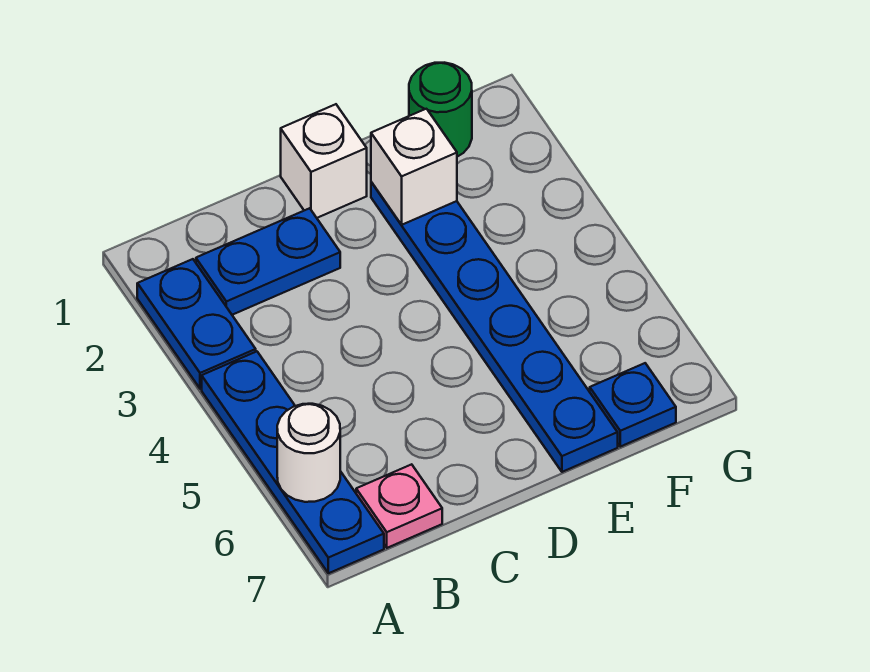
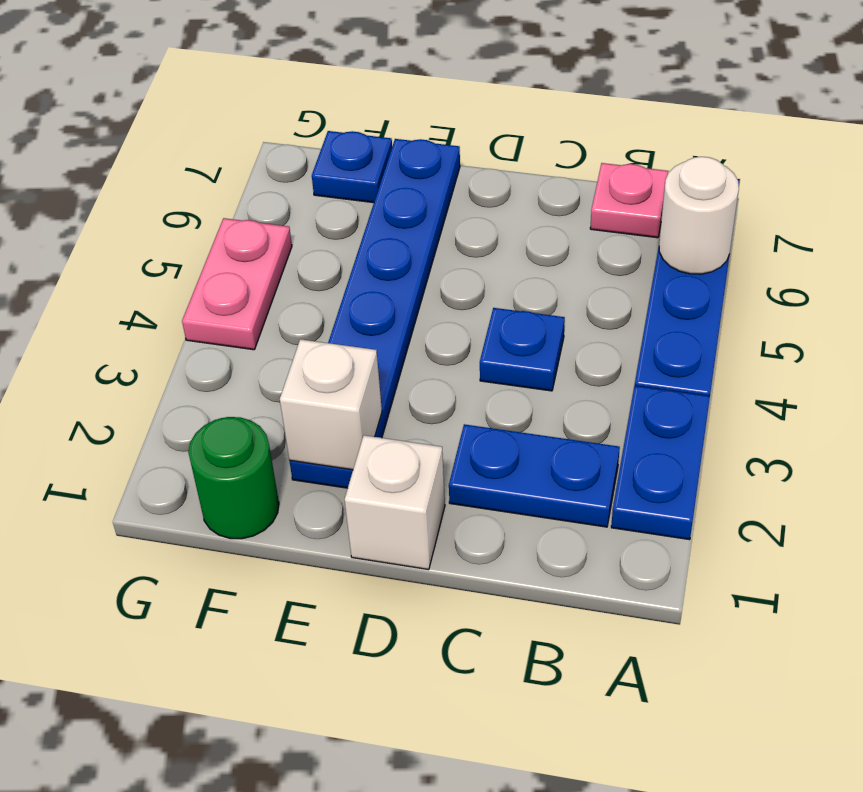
none -> blue 1x1 plate [480,308,565,391]
none -> pink 1x2 plate [182,218,292,350]

